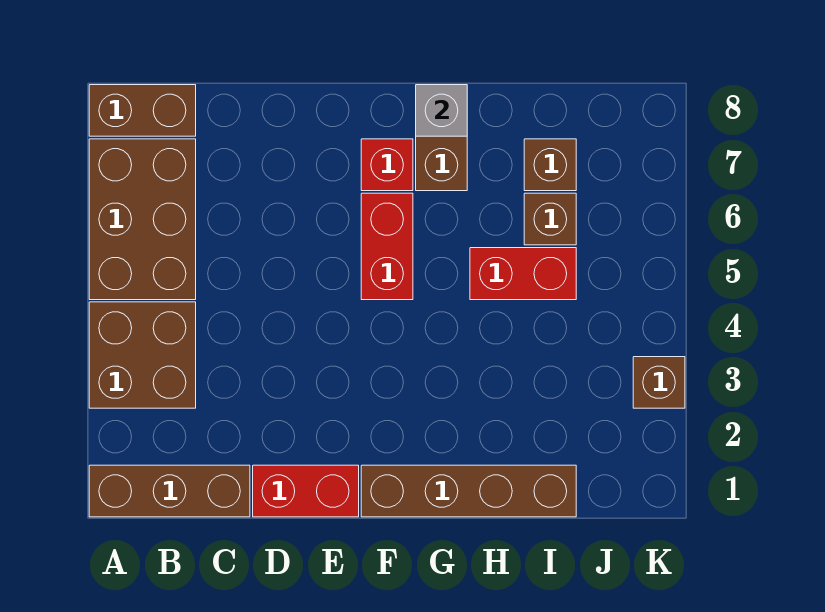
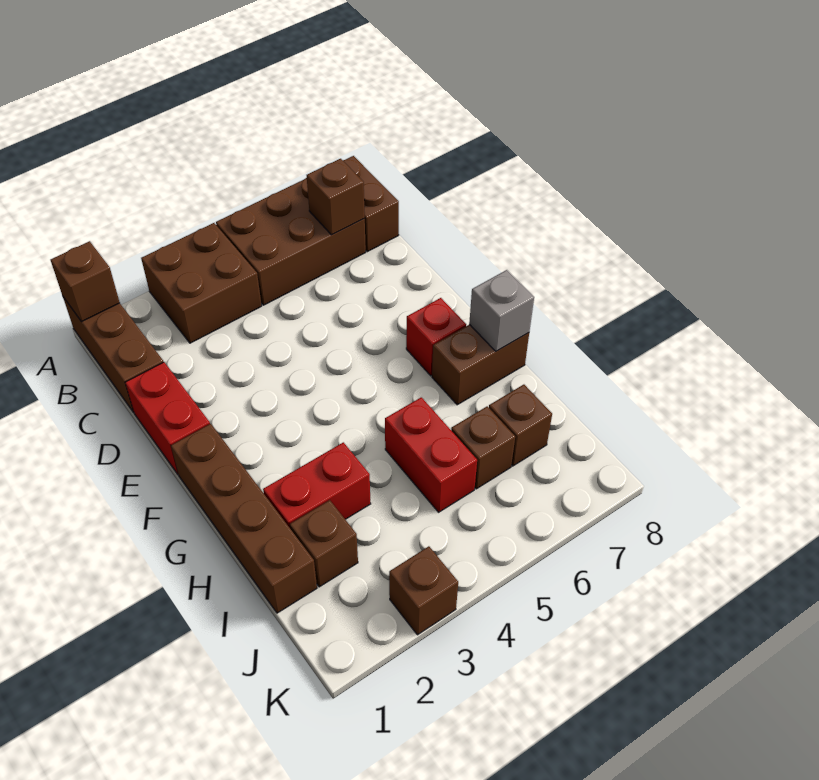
none -> brown 1x1 brick [51,241,120,322]
none -> brown 1x1 brick [307,159,365,235]
red 1x2 brick [361,193,413,300] -> red 1x2 brick moved to [263,442,371,528]
none -> brown 1x1 brick [290,500,358,587]

